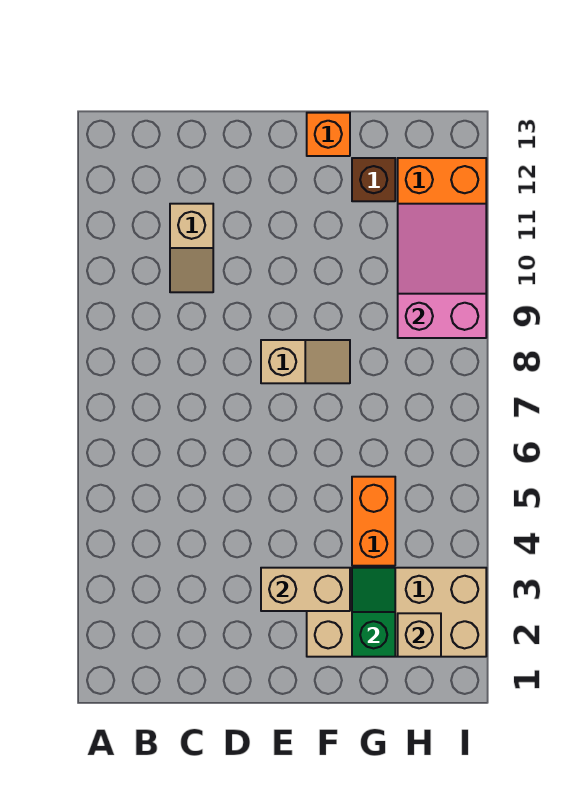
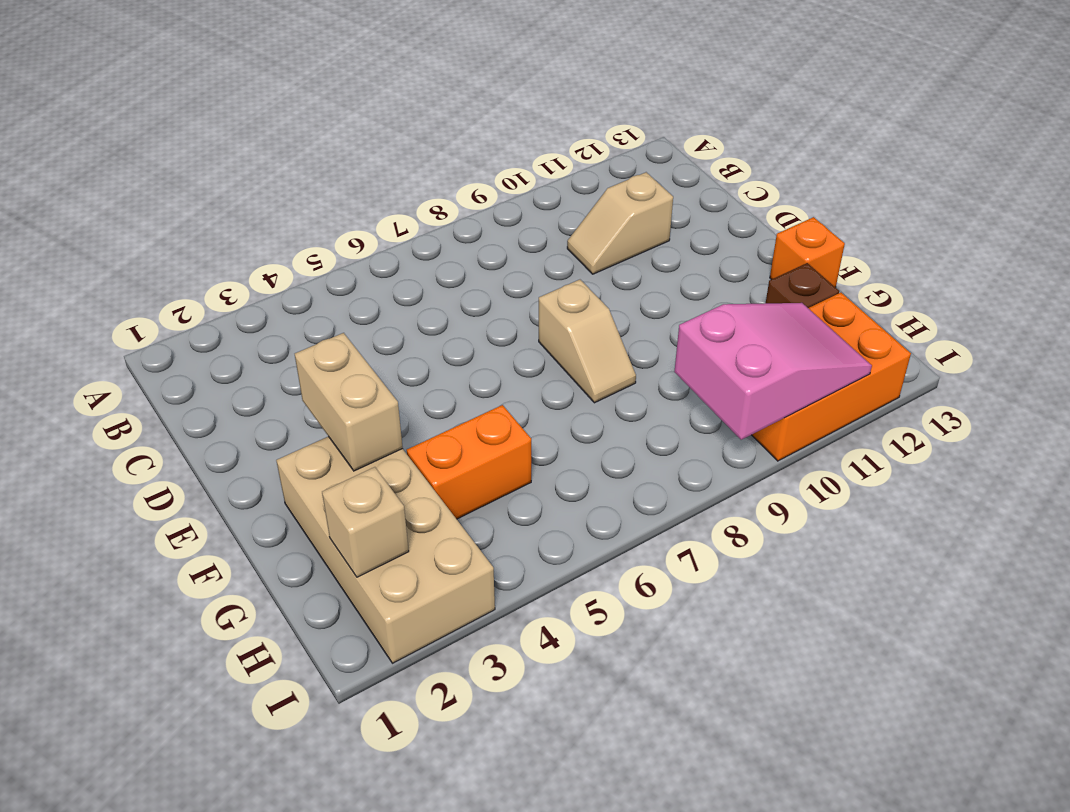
green 1x2 slope [352,568,395,657] -> none

